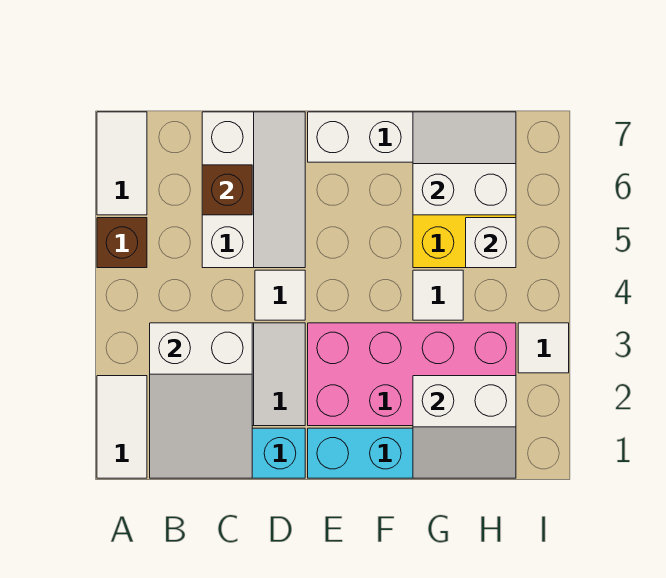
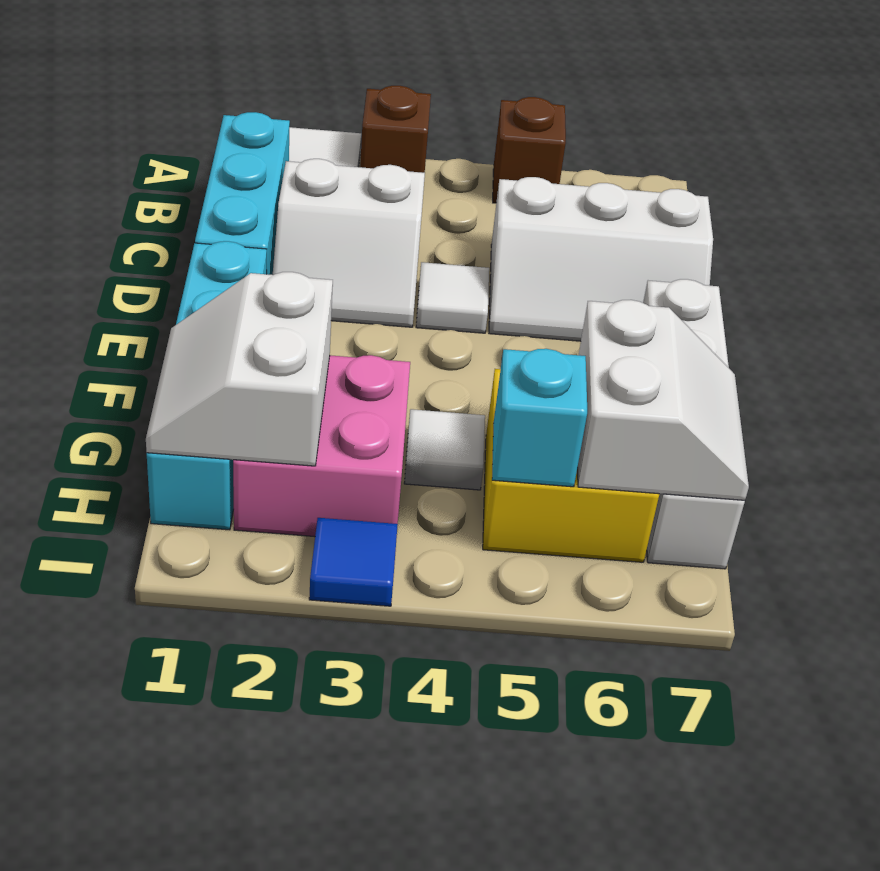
white 1x2 tile [97,112,147,215] -> none
white 2x3 slope [150,323,252,478] -> none
brown 1x1 brick [202,165,252,215] -> brown 1x1 brick moved to [360,86,431,173]
pink 2x4 brick [308,323,516,426] -> pink 2x2 brick [233,355,410,537]
white 1x1 brick [466,218,516,268] -> cyan 1x1 brick [492,349,587,487]
white 1x1 tile [518,323,569,373] -> blue 1x1 tile [309,518,398,606]

